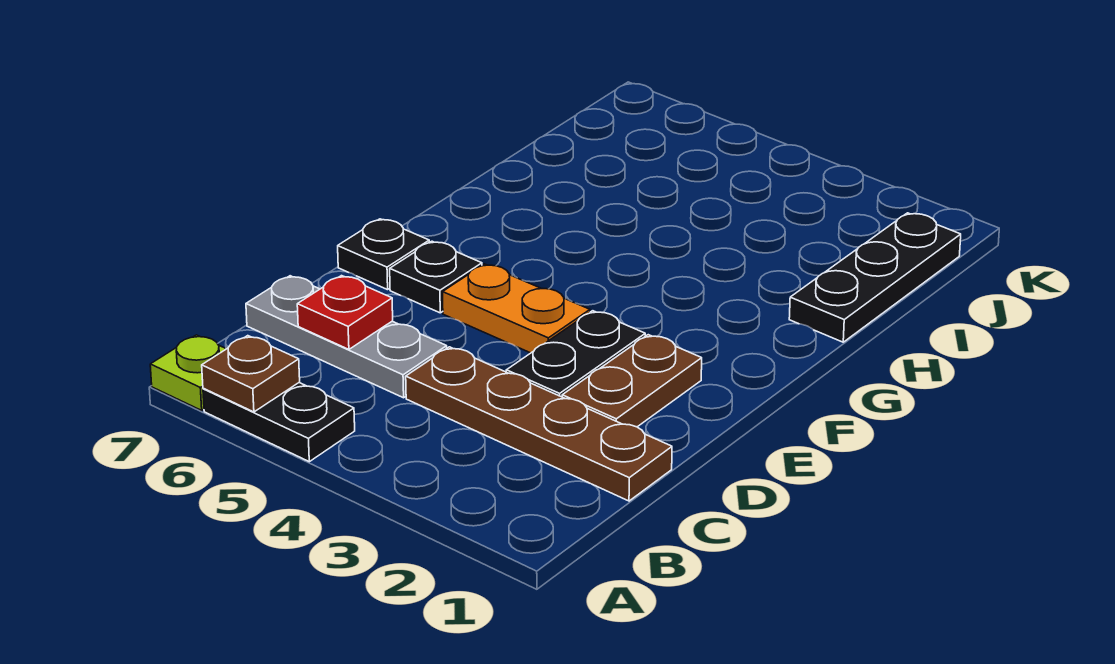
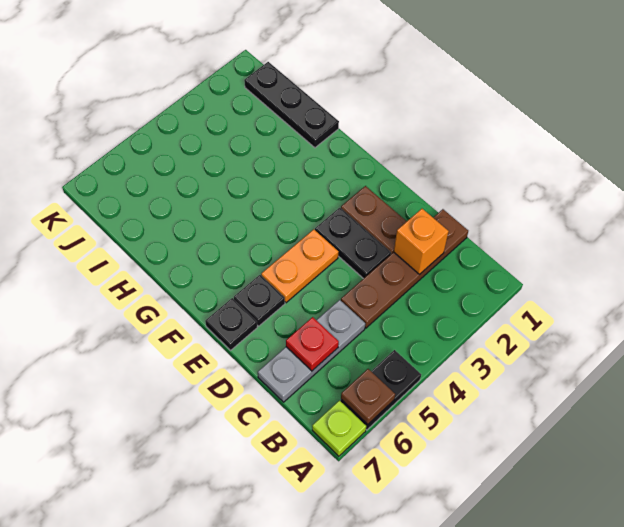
none -> orange 1x1 brick [394,209,449,274]

